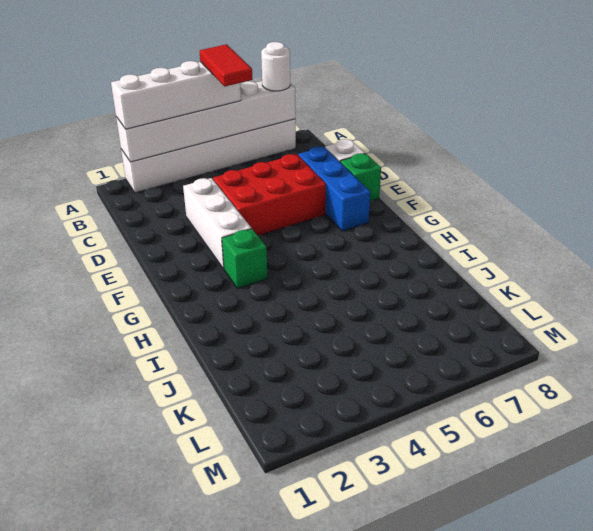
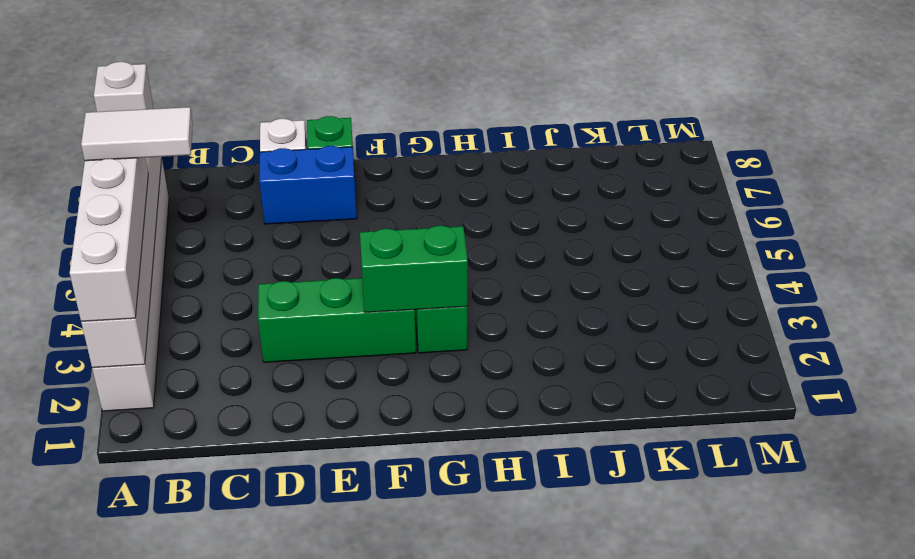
red 1x2 tile [199,44,253,87] -> white 1x2 tile [81,107,193,161]
white 1x1 round brick [261,42,290,91] -> white 1x1 brick [94,62,154,112]
white 1x3 brick [183,178,251,269] -> green 1x3 brick [258,278,416,362]
red 2x3 brick [213,154,326,236] -> none
blue 1x3 brick [298,147,370,231] -> blue 1x2 brick [260,146,357,224]
none -> green 1x2 brick [360,226,468,312]

